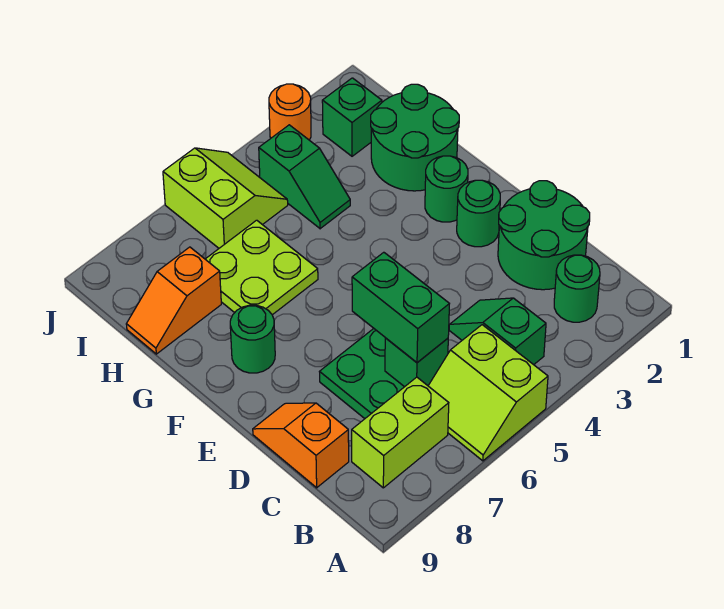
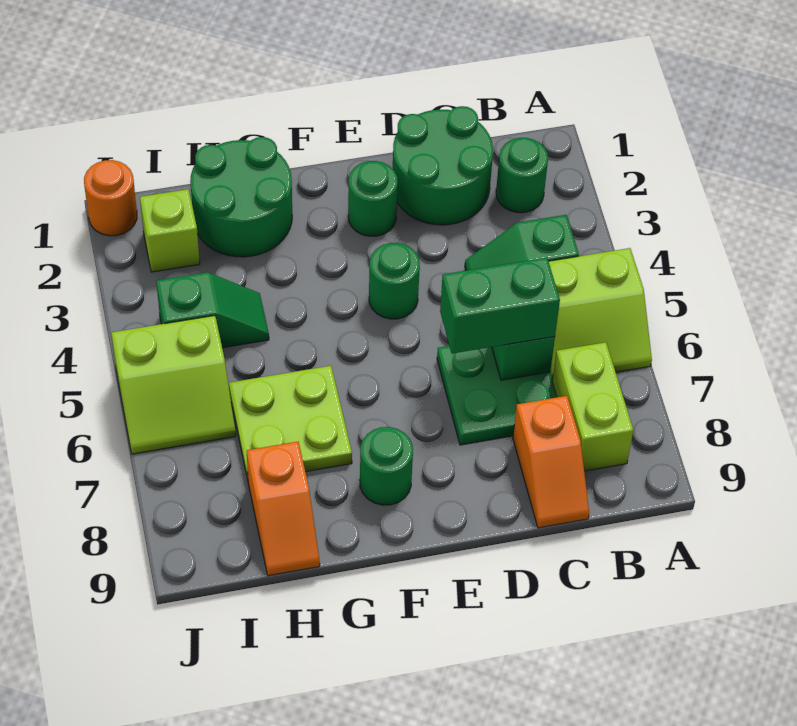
orange 1x2 slope [253,403,349,488] -> orange 1x2 slope turned to [513,396,589,528]
green 1x1 round brick [425,156,468,222] -> green 1x1 round brick moved to [369,243,420,319]
green 1x1 brick [322,78,382,156] -> lime 1x1 brick [140,189,200,272]
lime 2x2 slope [163,148,288,248] -> lime 2x2 slope turned to [111,316,236,454]
orange 1x1 round brick [269,84,311,140] -> orange 1x1 round brick moved to [84,160,137,236]

